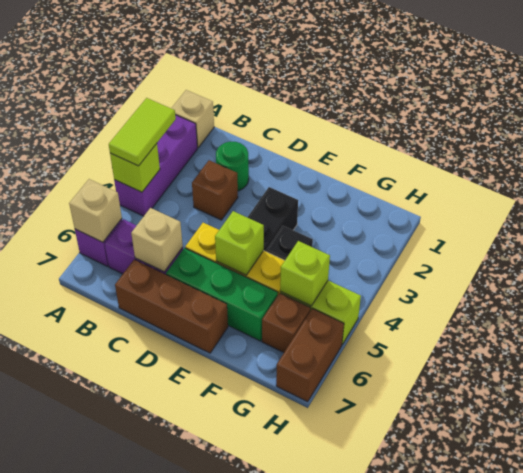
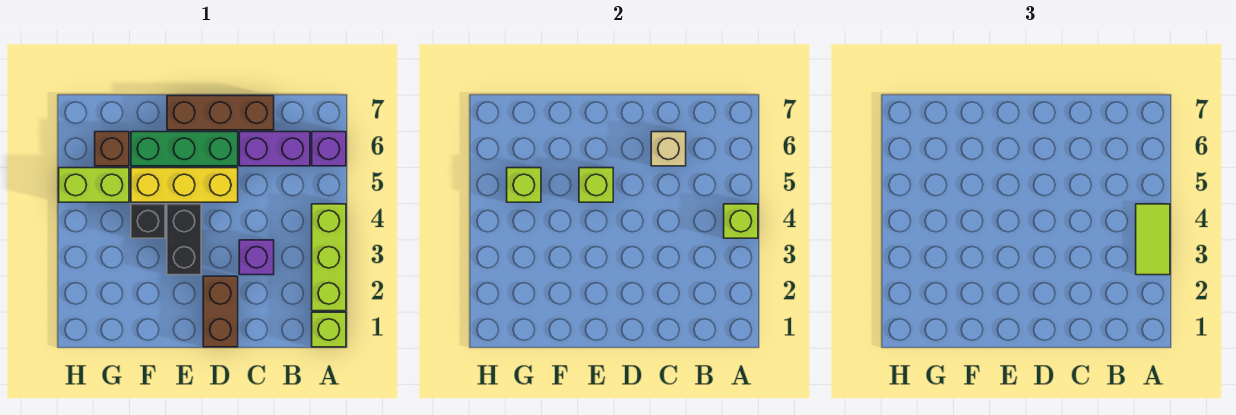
tan 1x1 brick [171,90,214,148] -> lime 1x1 brick [312,312,346,347]
purple 1x3 brick [114,115,197,216] -> lime 1x3 brick [312,204,346,311]
tan 1x1 brick [69,179,122,242] -> none
green 1x1 round brick [216,142,249,191] -> none
brown 1x1 brick [192,160,238,220] -> purple 1x1 brick [239,240,274,275]
brown 1x2 brick [276,309,344,402] -> brown 1x2 brick moved to [203,276,238,347]

